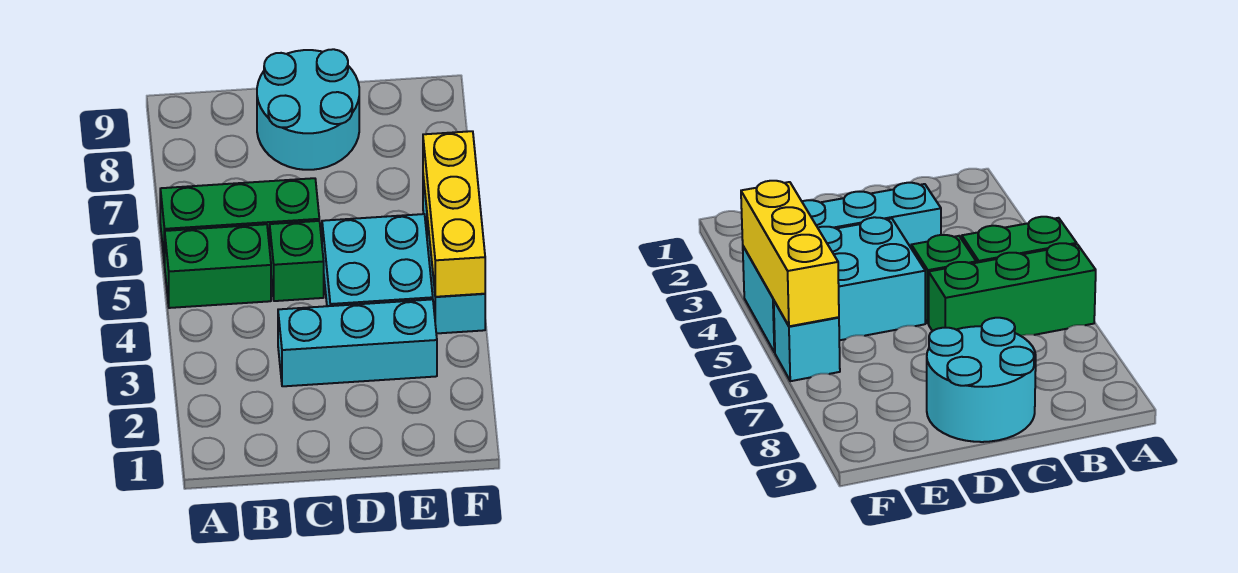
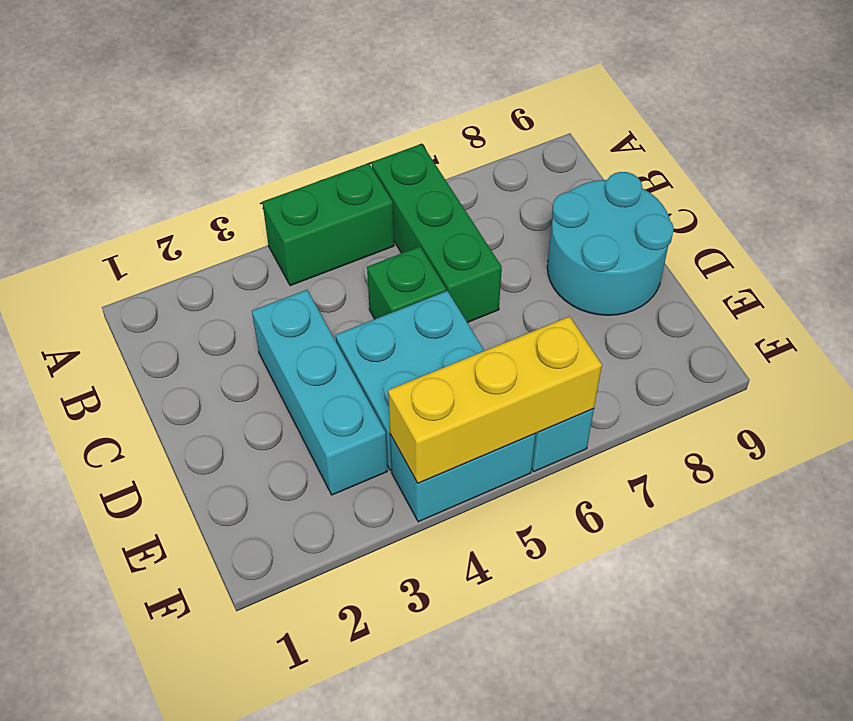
green 1x2 brick [165,224,271,308] -> green 1x2 brick turned to [262,163,394,286]

